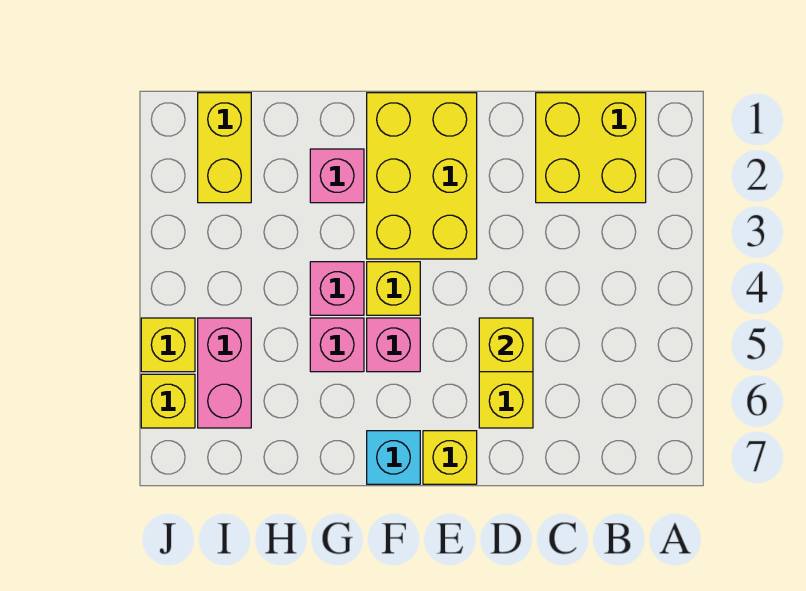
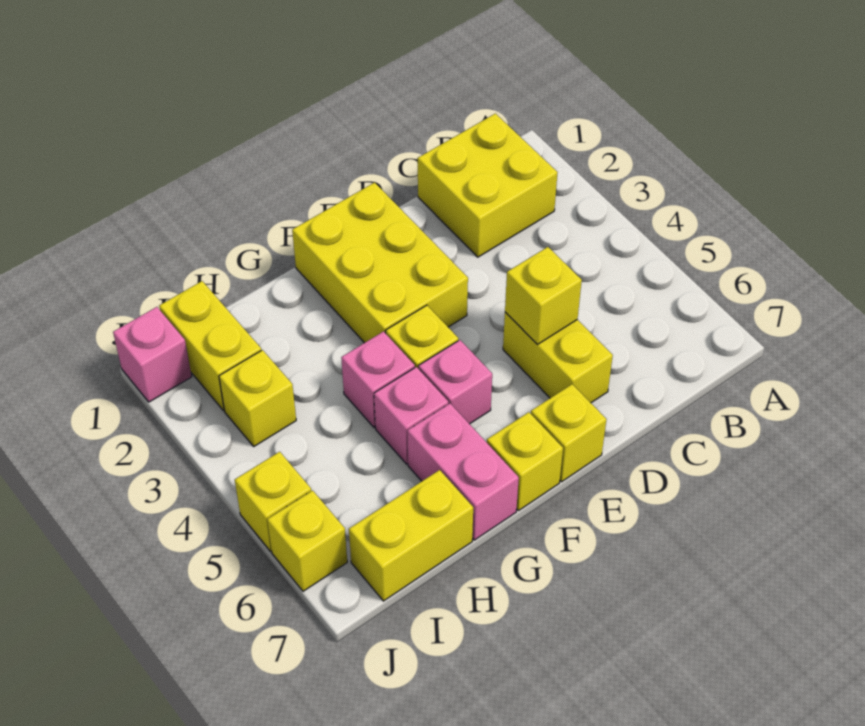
cyan 1x1 brick [367,431,420,484] -> yellow 1x1 brick [487,412,563,511]
pink 1x1 brick [310,149,364,203] -> pink 1x1 brick moved to [113,307,192,402]
none -> yellow 1x2 brick [349,470,473,601]
none -> yellow 1x1 brick [219,350,296,446]
pink 1x2 brick [198,318,251,428] -> pink 1x2 brick moved to [407,404,519,540]

